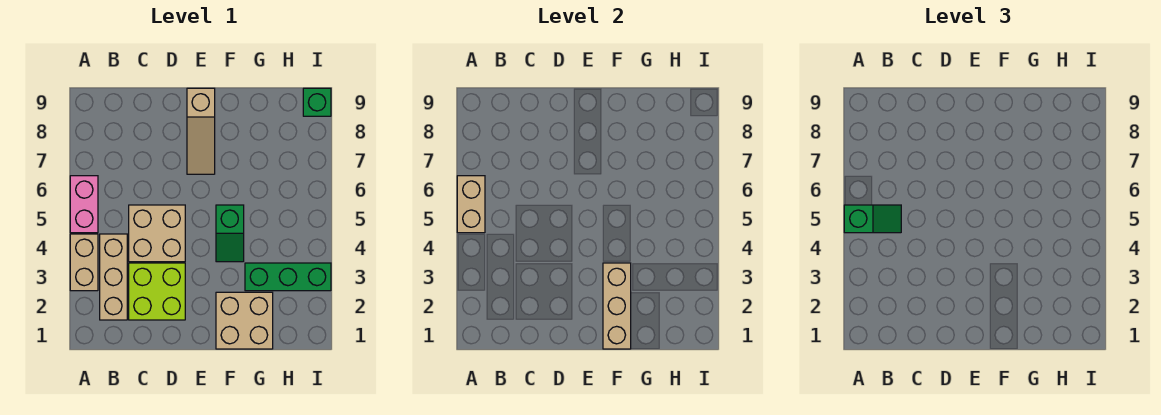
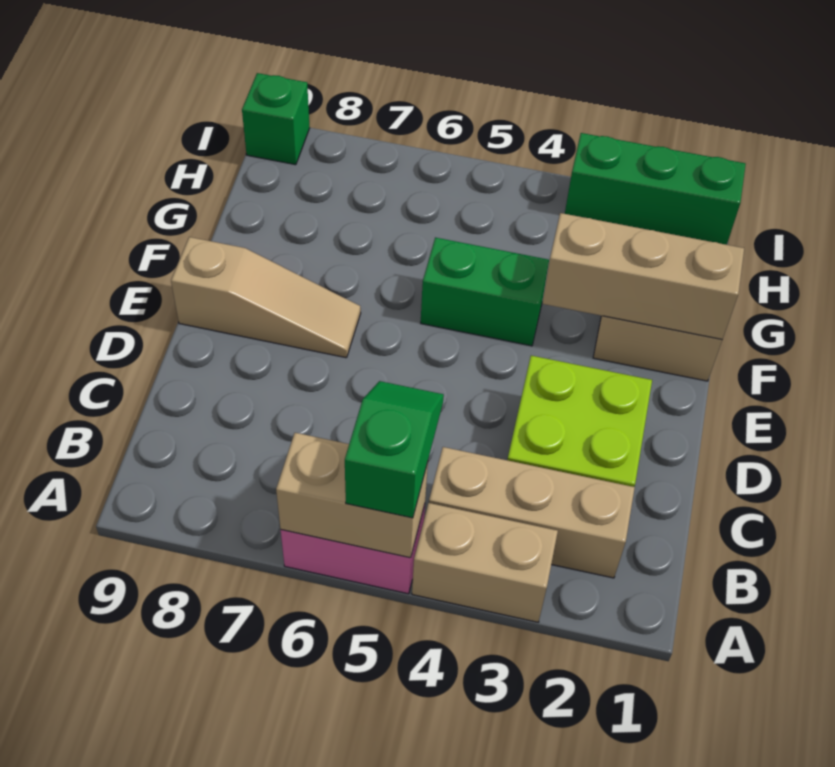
tan 2x2 brick [129,205,185,262] -> none
green 1x2 slope [216,205,244,262] -> green 1x2 brick [421,238,549,346]
green 1x3 brick [245,263,331,291] -> green 1x3 brick turned to [565,133,746,245]

